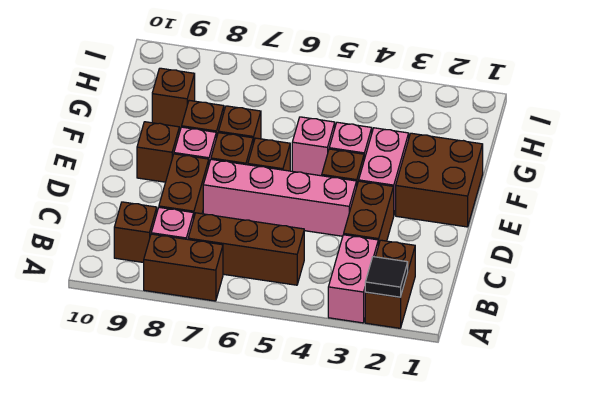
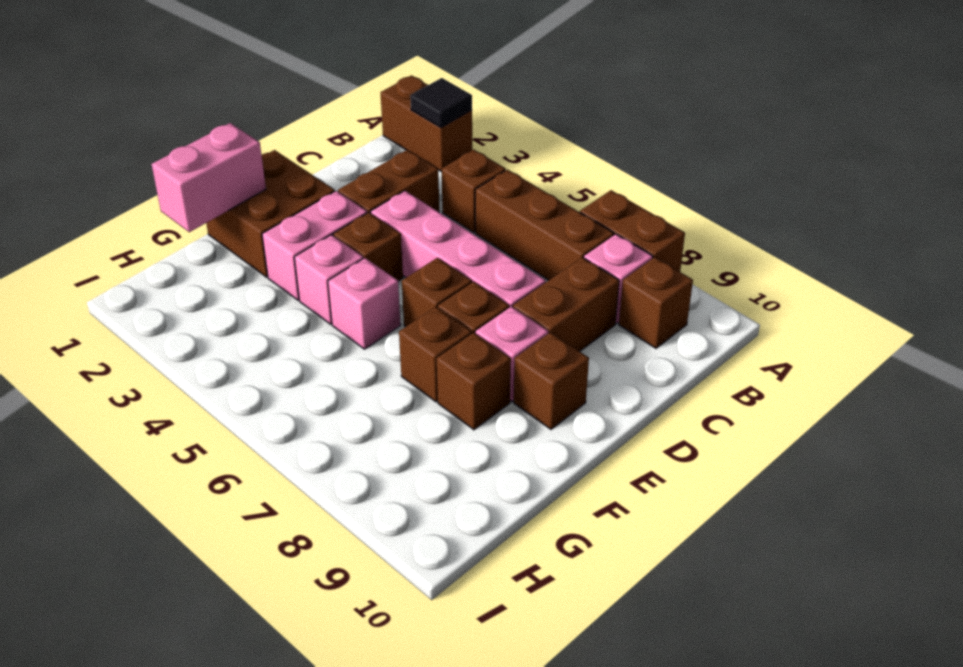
brown 1x2 brick [365,240,415,328] -> brown 1x2 brick turned to [380,75,472,172]
pink 1x2 brick [328,235,378,323] -> pink 1x2 brick moved to [152,123,266,232]
brown 1x1 brick [152,68,195,129] -> brown 1x1 brick moved to [442,149,506,233]

